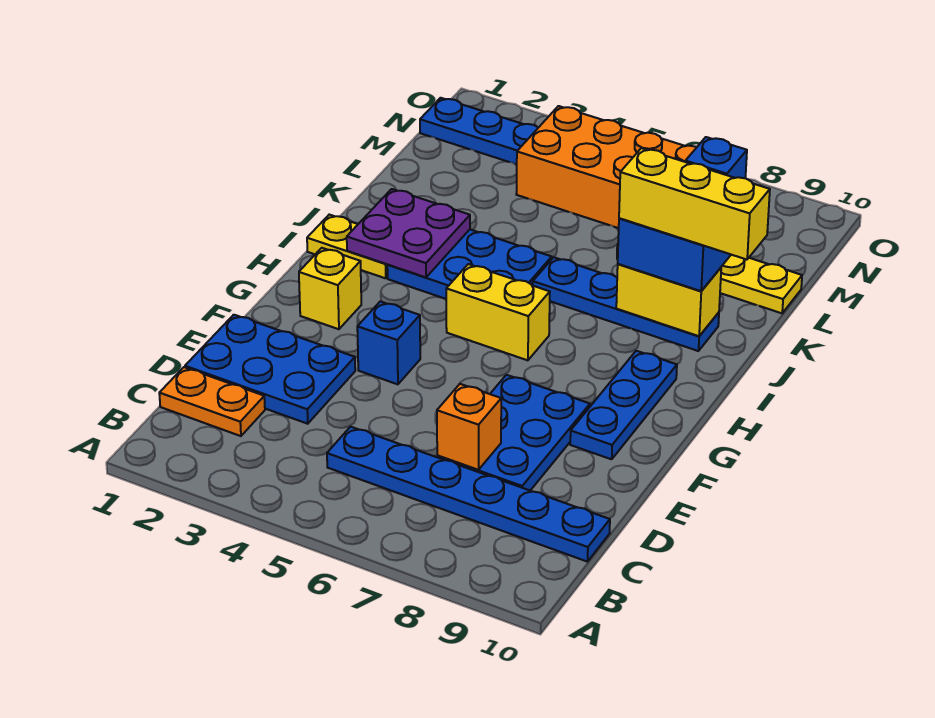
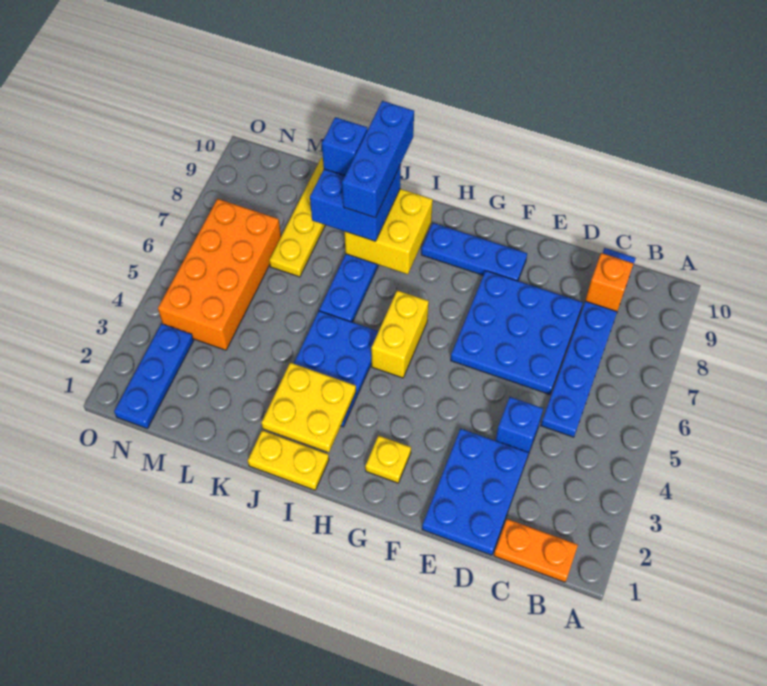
orange 1x2 plate [159,367,265,436] -> orange 1x2 plate turned to [494,519,578,582]
blue 2x3 plate [437,375,590,490] -> blue 3x3 plate [451,271,583,395]
orange 1x1 brick [437,384,501,470] -> orange 1x1 brick moved to [585,253,634,312]
blue 1x1 brick [357,301,420,384] -> blue 1x1 brick moved to [496,397,543,452]
yellow 1x1 brick [299,248,361,329] -> yellow 1x1 plate [365,436,411,483]
yellow 1x2 plate [307,215,388,278] -> yellow 1x2 plate turned to [248,430,329,490]
purple 2x2 plate [347,189,470,277] -> yellow 2x2 plate [262,363,356,452]
yellow 1x2 brick [616,264,721,336] -> yellow 2x2 brick [345,189,433,274]
yellow 1x3 brick [619,148,770,260] -> blue 1x3 brick [342,101,414,218]

